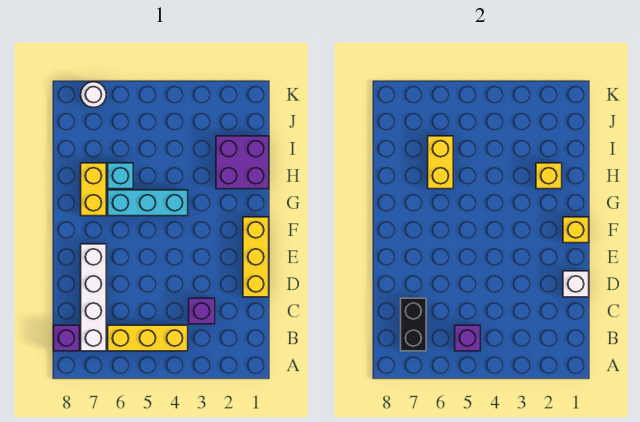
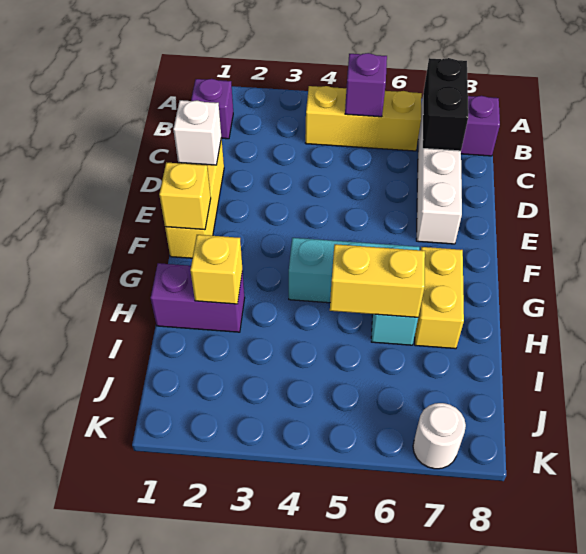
purple 1x1 brick [189,298,215,324] -> purple 1x1 brick moved to [191,79,233,139]
purple 2x2 brick [216,136,269,189] -> purple 1x2 brick [151,263,245,332]
yellow 1x2 brick [428,136,453,189] -> yellow 1x2 brick turned to [330,244,425,317]

